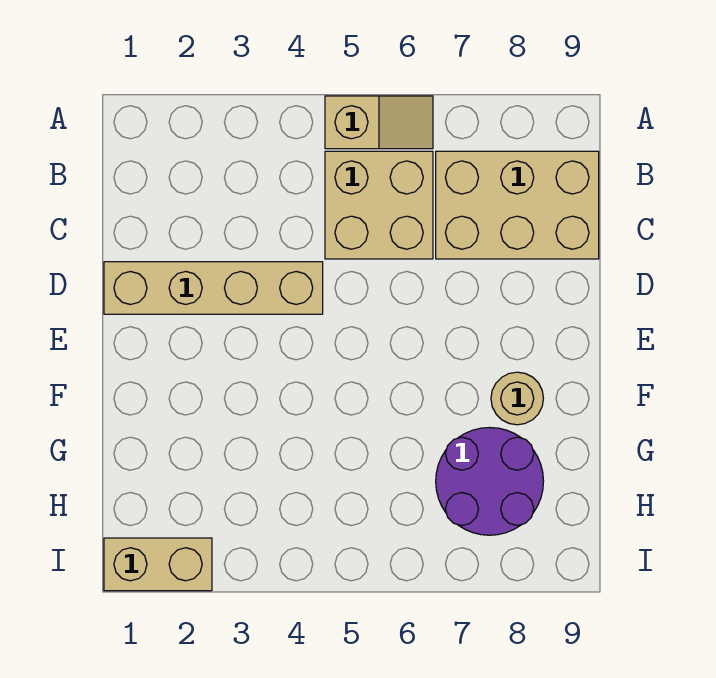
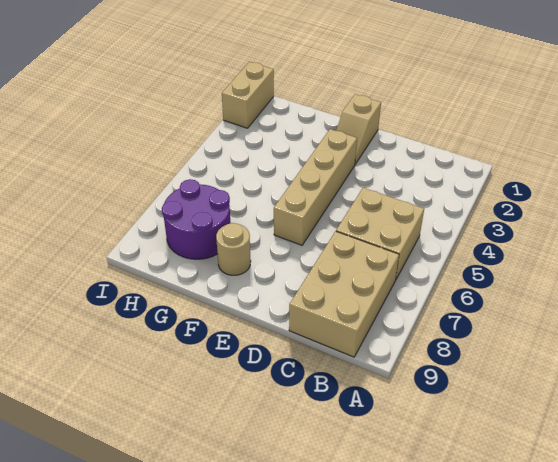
tan 1x2 slope [325,96,433,149] -> tan 1x2 slope moved to [336,94,381,164]
tan 1x4 brick [104,262,323,314] -> tan 1x4 brick moved to [274,129,357,245]

